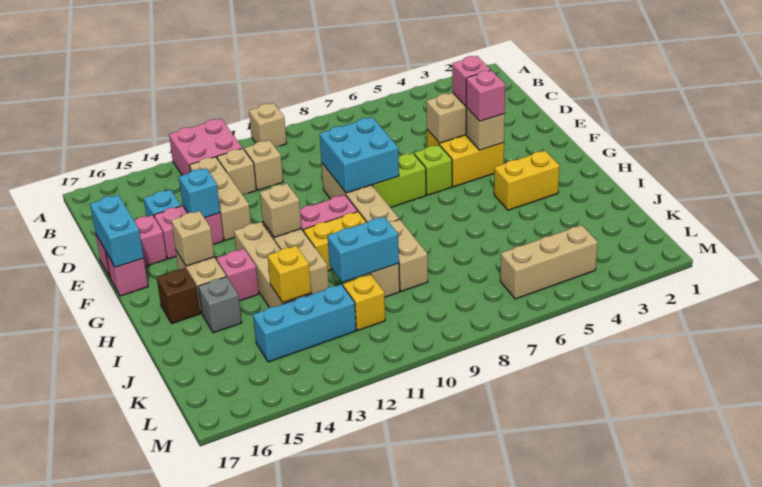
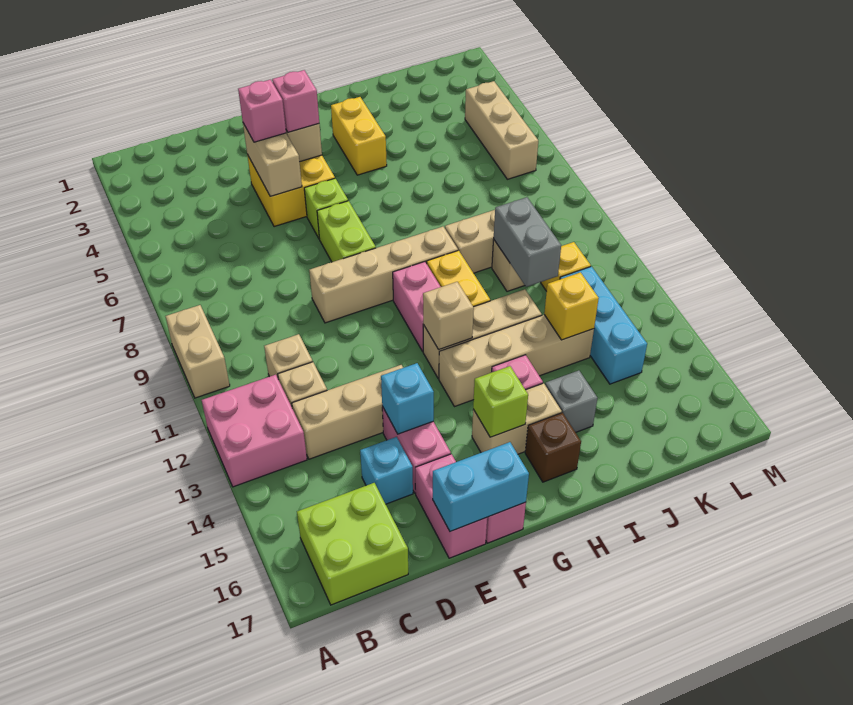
tan 1x1 brick [249,103,287,147] -> tan 1x2 brick [165,305,230,398]
none -> lime 2x2 brick [297,483,408,605]
cyan 2x2 brick [320,117,399,193] -> none
tan 1x1 brick [171,211,214,266] -> lime 1x1 brick [473,366,528,437]
cyan 1x2 brick [328,217,399,282] -> grey 1x2 brick [494,197,561,287]

